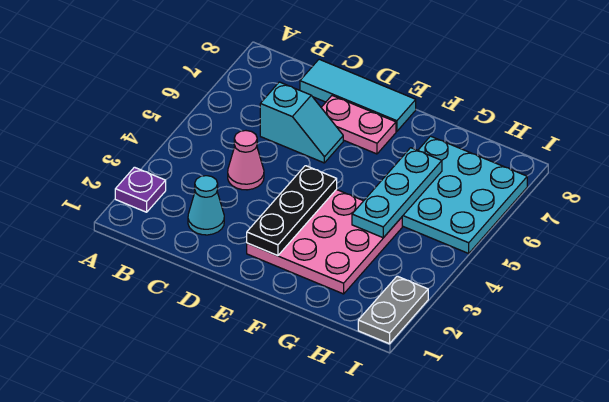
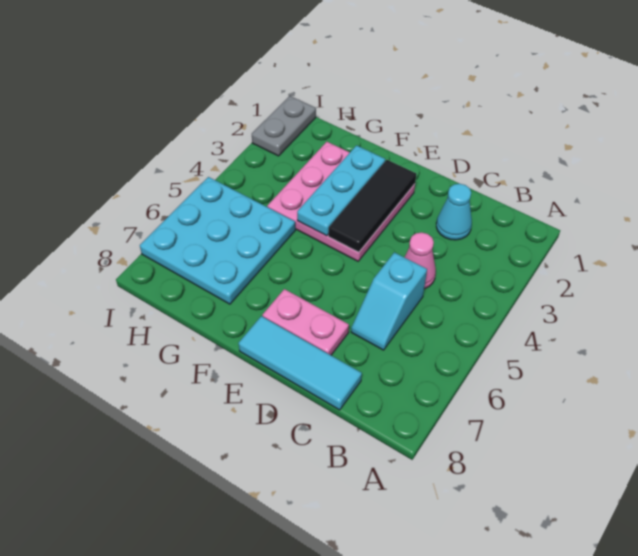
purple 1x1 plate [115,167,166,212] -> none
cyan 1x2 slope [260,82,343,163] -> cyan 1x2 slope turned to [351,252,427,350]
black 1x3 plate [247,166,337,256] -> black 1x3 tile [328,160,416,252]
cyan 1x3 plate [352,148,442,238] -> cyan 1x3 plate moved to [297,145,385,236]

